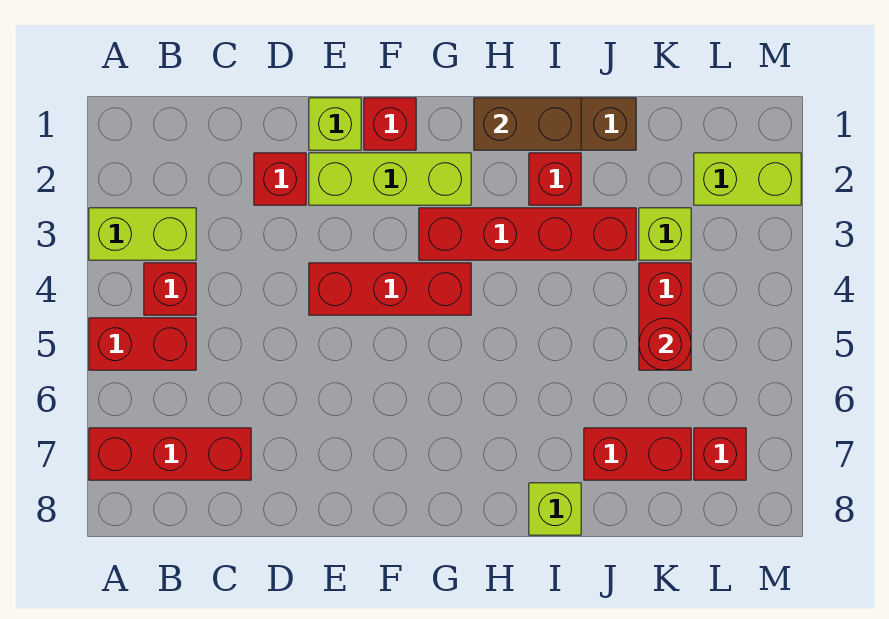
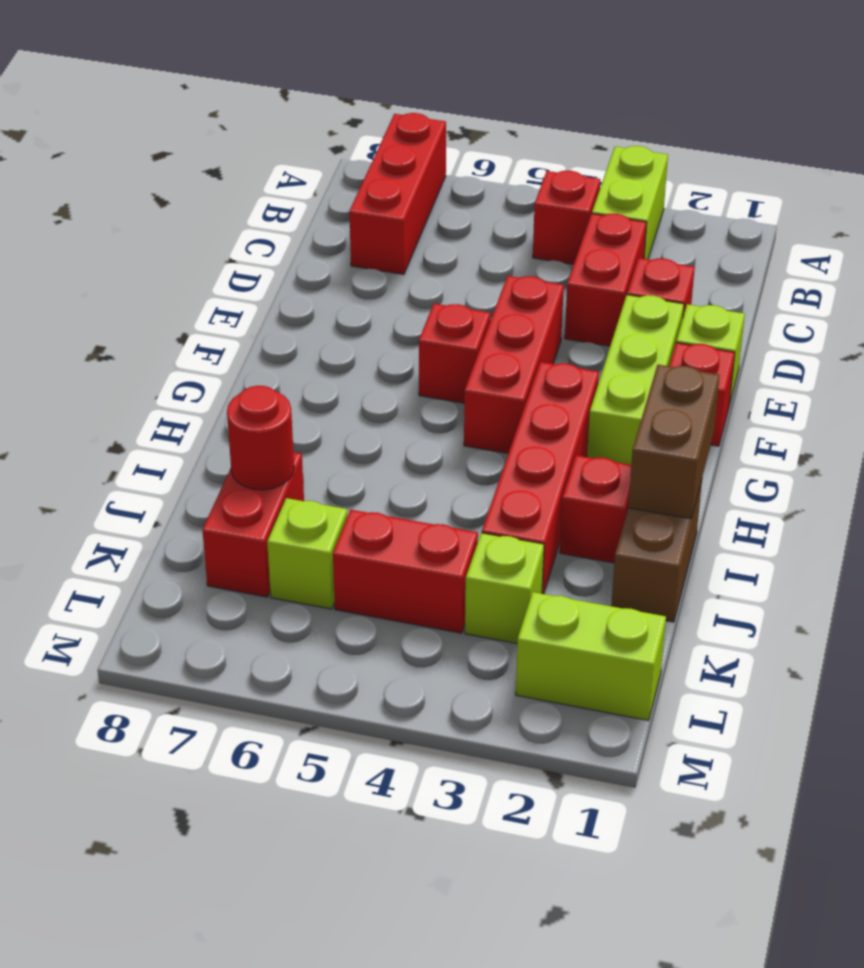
red 1x2 brick [89,318,196,370] -> red 1x2 brick moved to [565,214,647,346]
lime 1x1 brick [529,483,581,535] -> lime 1x1 brick moved to [267,498,348,609]
red 1x1 round brick [639,318,691,370] -> red 1x1 round brick moved to [227,386,294,490]
lime 1x2 brick [694,153,801,205] -> lime 1x2 brick turned to [516,592,666,720]
red 1x1 brick [694,428,746,480] -> red 1x1 brick moved to [419,304,490,403]

